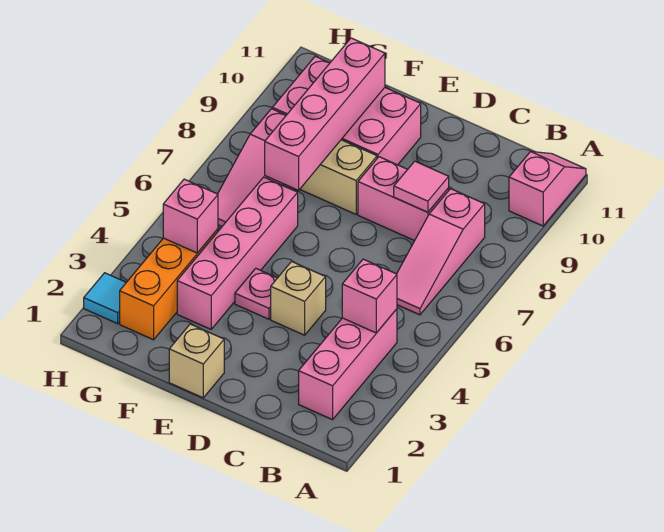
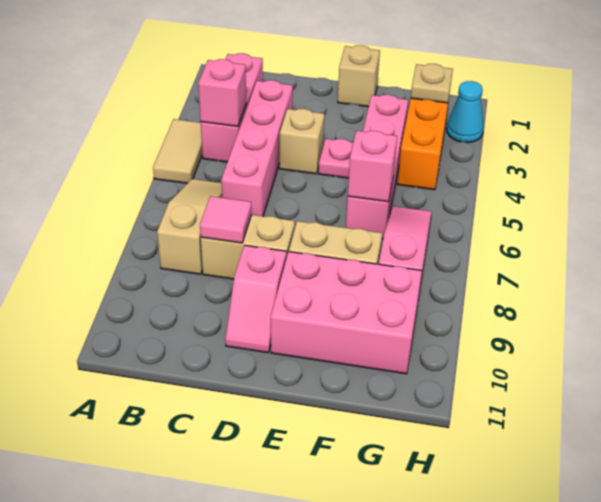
none -> tan 1x2 tile [153,119,202,183]
pink 1x2 slope [509,151,586,226] -> pink 1x2 slope moved to [225,245,286,353]
pink 1x3 slope [397,189,485,315] -> tan 1x3 slope [157,179,222,274]
pink 1x2 brick [358,157,449,241] -> tan 1x2 brick [201,215,295,279]
pink 1x4 brick [265,38,385,190] -> pink 1x4 brick moved to [221,80,293,216]
none -> tan 1x1 plate [411,64,453,103]
pink 1x1 brick [163,179,218,253] -> pink 1x1 brick moved to [348,131,397,202]
cyan 1x1 tile [84,273,126,324] -> cyan 1x1 cone [447,81,484,143]

